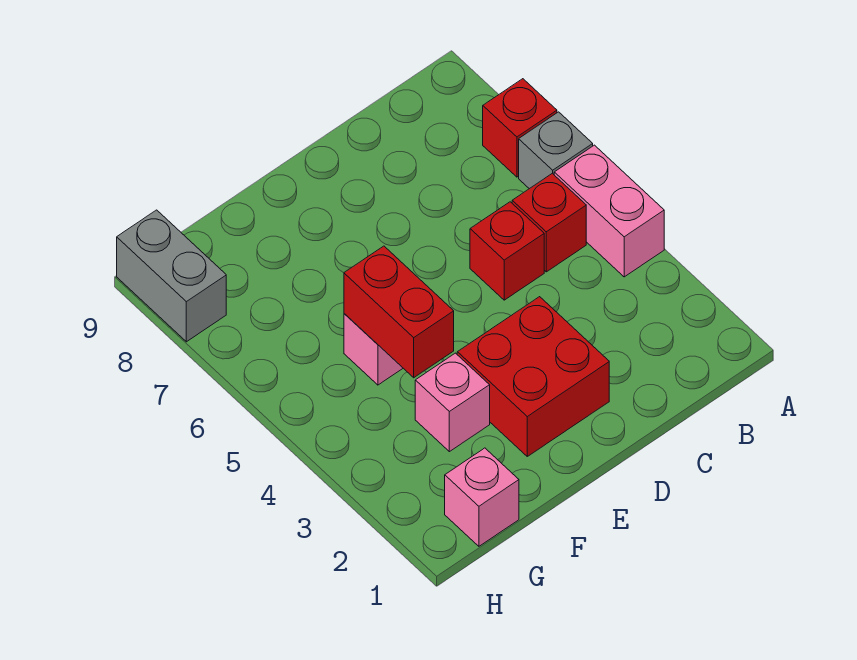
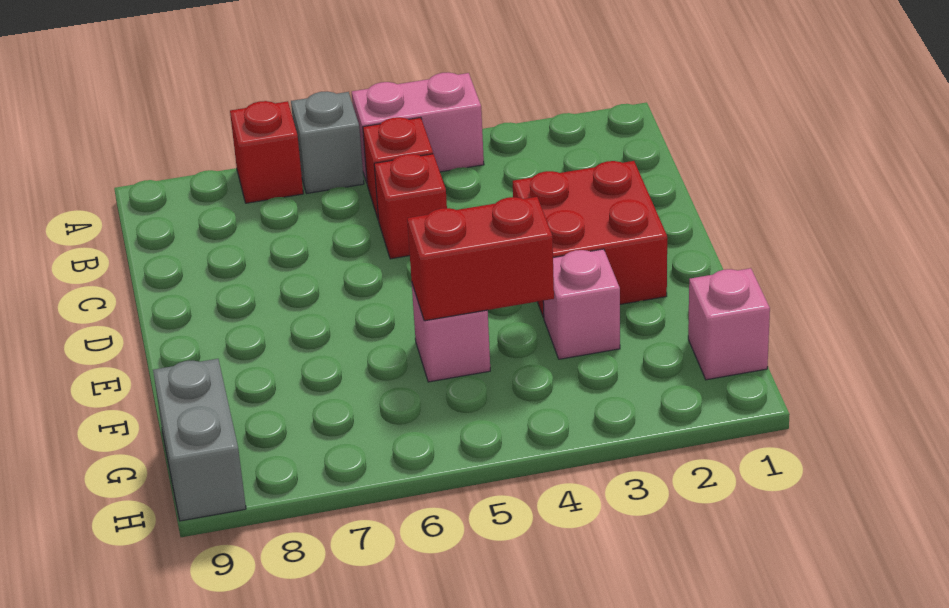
grey 1x2 brick [117,210,226,342] -> grey 1x2 brick turned to [153,359,246,521]

